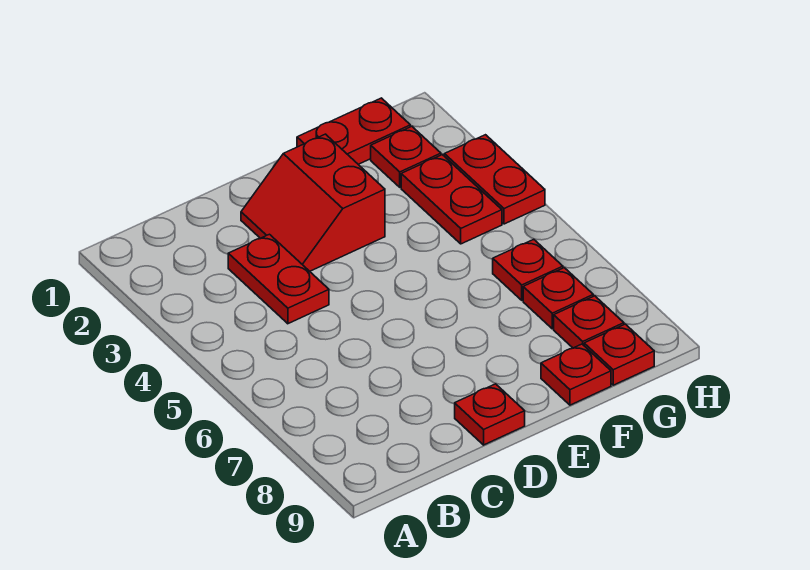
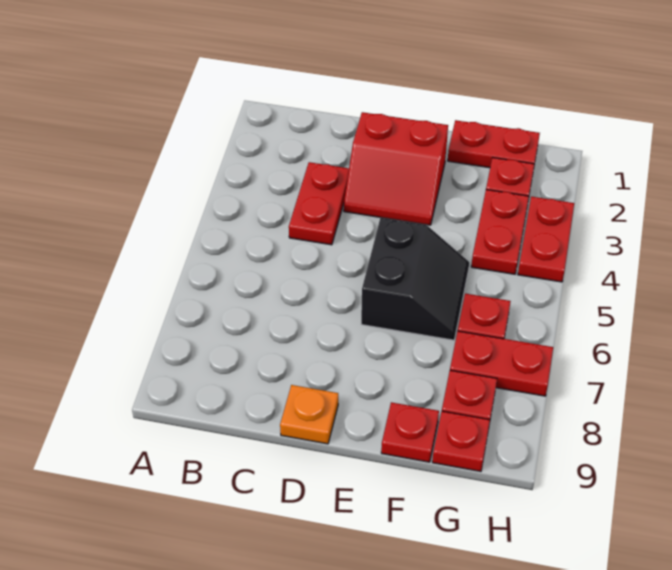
red 2x2 slope [241,134,385,271] -> red 2x2 slope turned to [344,112,448,225]
red 1x1 plate [455,384,525,445] -> orange 1x1 plate [280,385,338,444]
none -> black 2x2 slope [361,218,469,340]
red 1x1 plate [523,268,593,329] -> red 1x2 plate [450,331,553,396]

